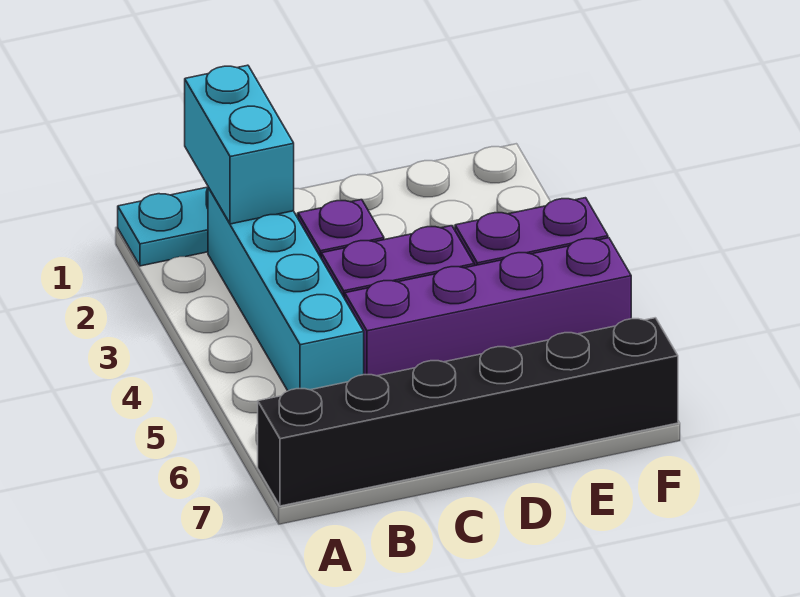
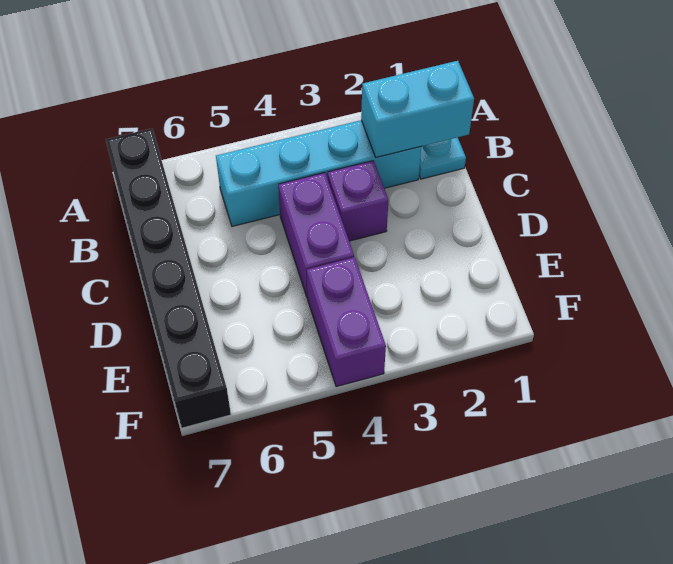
purple 1x4 brick [345,238,631,376] -> none

